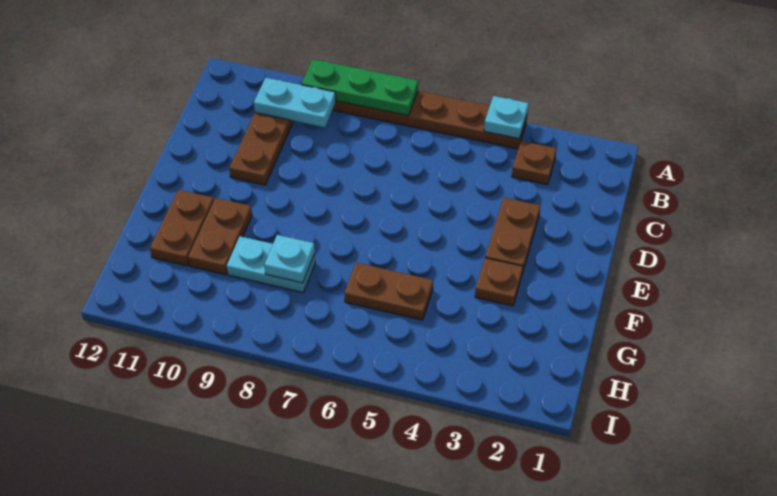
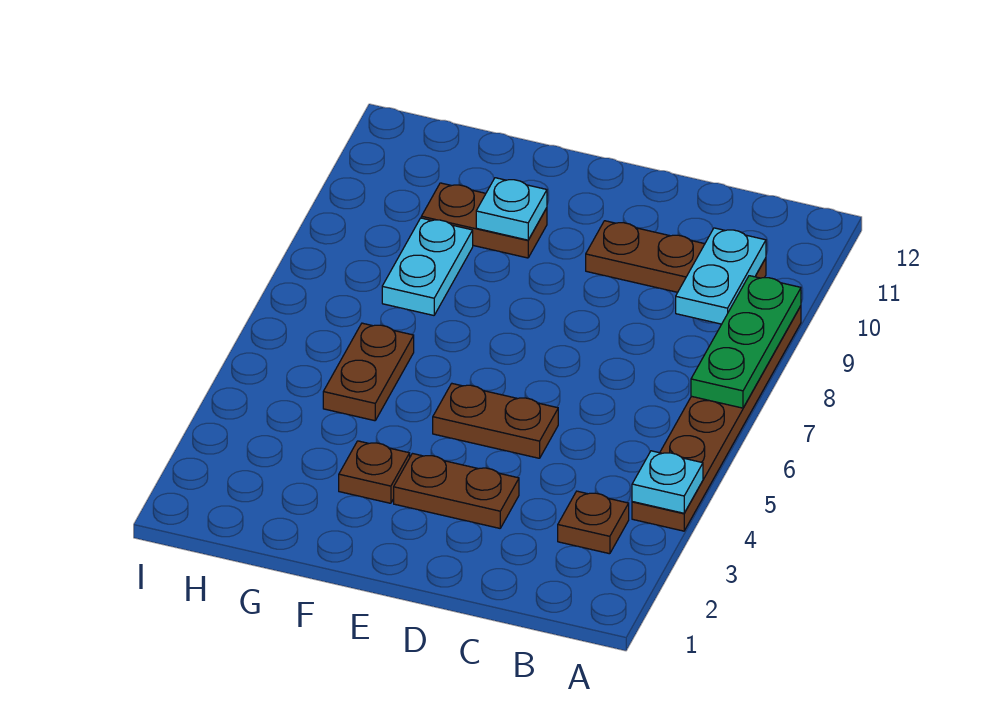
brown 1x2 plate [150,190,214,266] -> brown 1x2 plate moved to [433,384,558,458]
cyan 1x1 plate [264,235,315,283] -> cyan 1x1 plate moved to [476,178,547,240]

